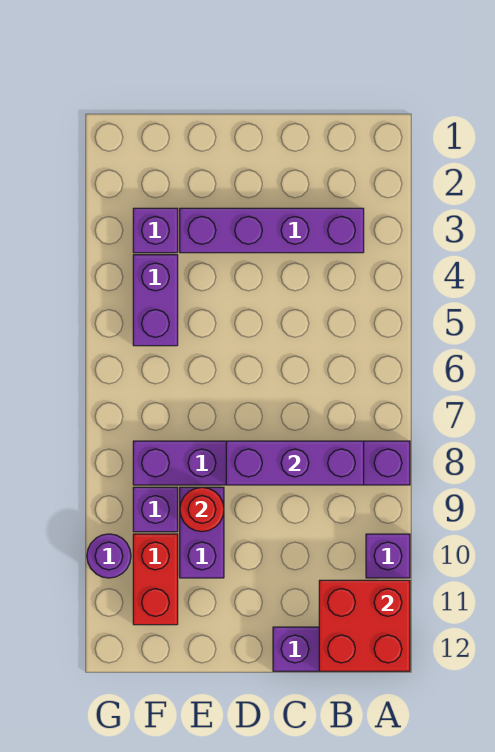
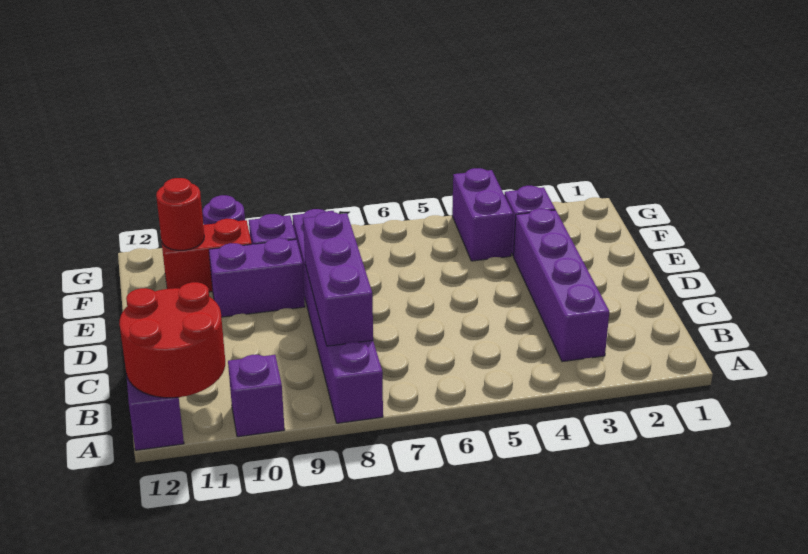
red 2x2 brick [319,580,410,671] -> red 2x2 round brick [119,282,225,398]
red 1x1 round brick [180,487,224,532] -> red 1x1 round brick moved to [156,178,204,250]
purple 1x2 brick [133,255,178,346] -> purple 1x2 brick turned to [452,168,513,261]

